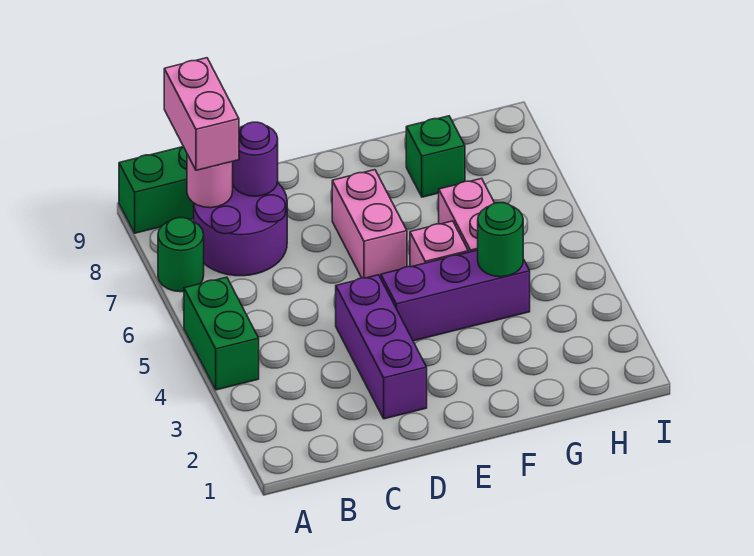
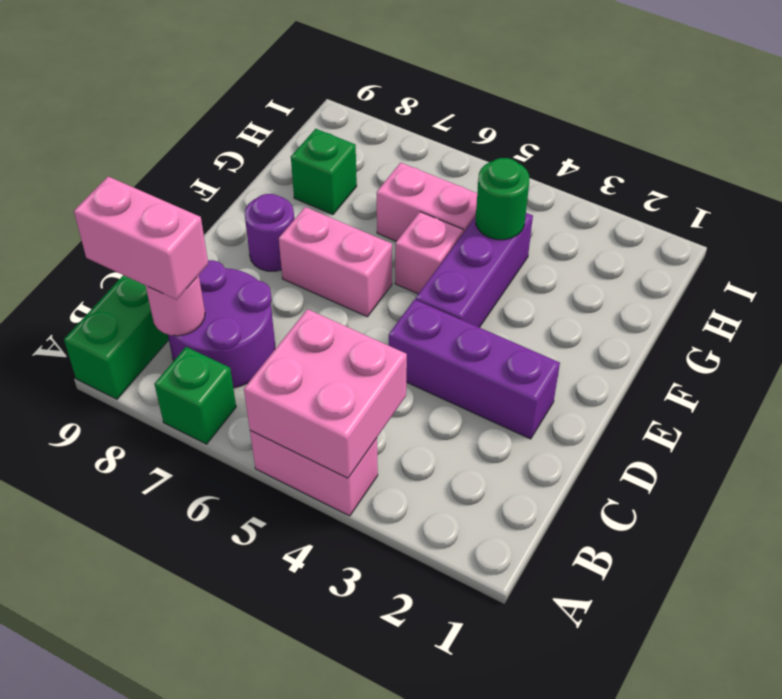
green 1x2 brick [184,277,259,390] -> pink 1x2 brick [250,430,378,516]
none -> pink 2x2 brick [244,309,407,478]
green 1x1 round brick [158,218,204,292] -> green 1x1 brick [155,347,236,444]
purple 1x1 round brick [233,122,278,196] -> purple 1x1 round brick moved to [245,194,294,271]

